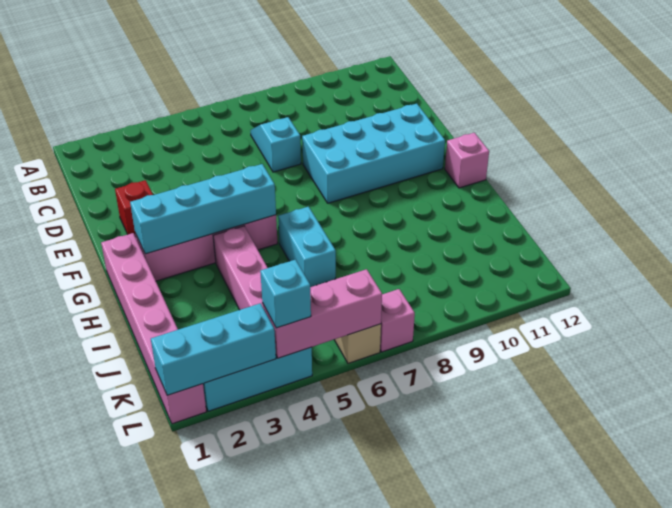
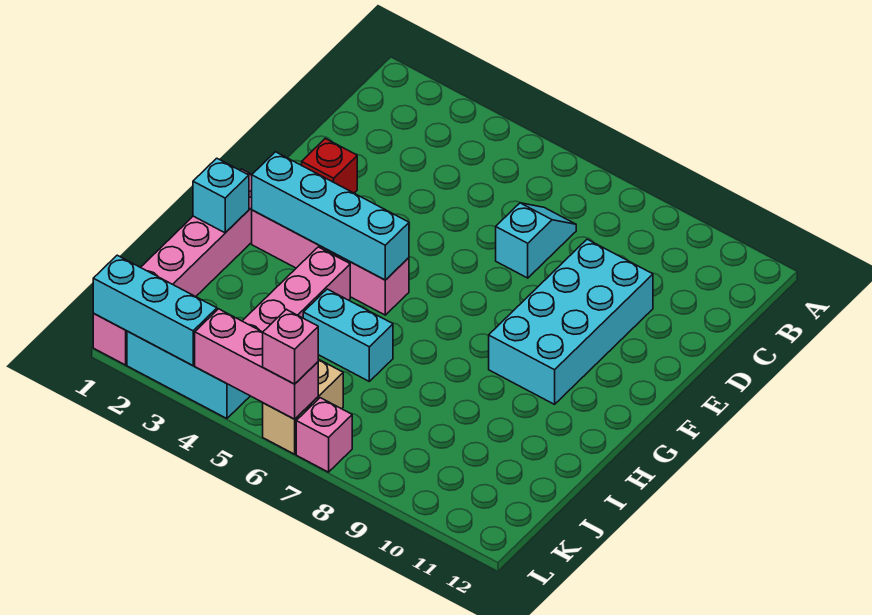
cyan 2x4 brick [302,104,445,203] -> cyan 2x4 brick turned to [489,239,653,404]
pink 1x1 brick [445,133,489,188] -> pink 1x1 brick moved to [263,309,318,384]
cyan 1x2 brick [278,207,336,287] -> cyan 1x2 brick turned to [303,289,393,381]
cyan 1x1 brick [260,260,311,328] -> cyan 1x1 brick moved to [193,158,249,233]

